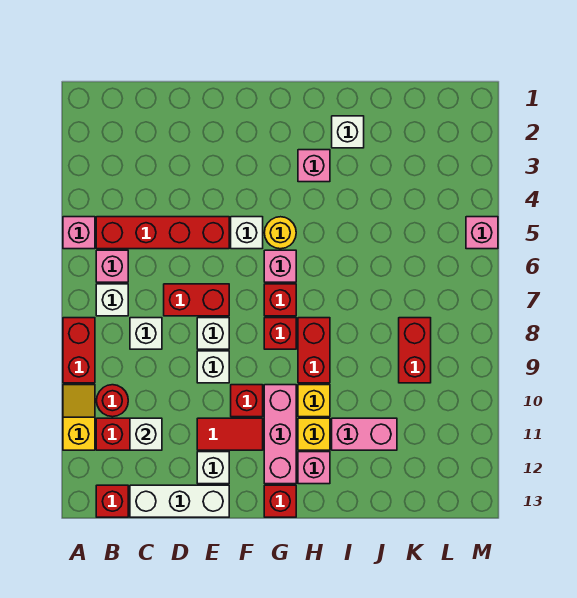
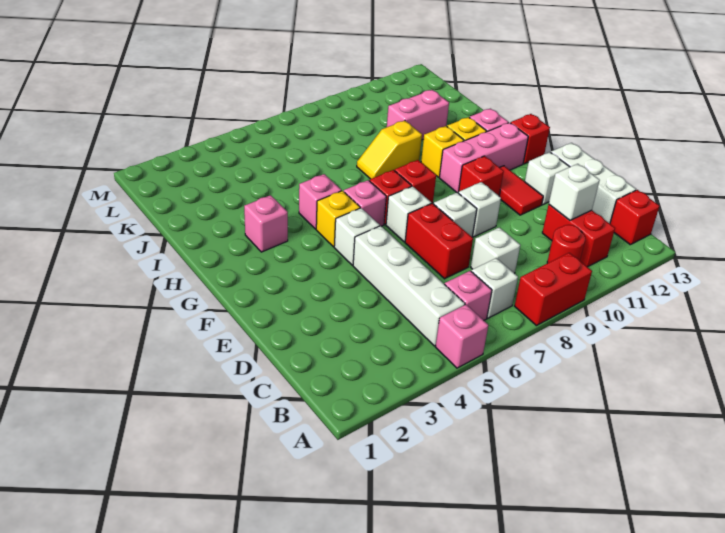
yellow 1x2 slope [63,385,95,450] -> yellow 1x2 slope moved to [357,121,422,179]
red 1x4 brick [96,217,229,249] -> white 1x4 brick [353,226,465,346]
yellow 1x1 round brick [264,217,296,249] -> yellow 1x1 brick [316,191,360,247]
red 1x2 brick [298,318,330,383] -> none
white 1x1 brick [332,116,364,148] -> white 1x1 brick moved to [386,186,431,242]
pink 1x2 brick [332,418,397,450] -> pink 1x2 brick turned to [387,90,449,140]
red 1x2 brick [399,318,431,383] -> none
pink 1x1 brick [466,217,498,249] -> pink 1x1 brick moved to [299,174,342,229]

